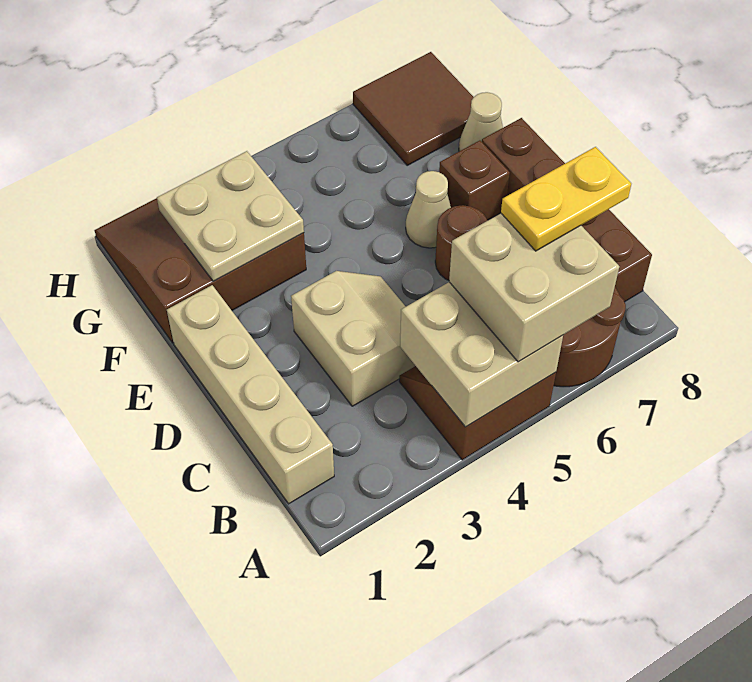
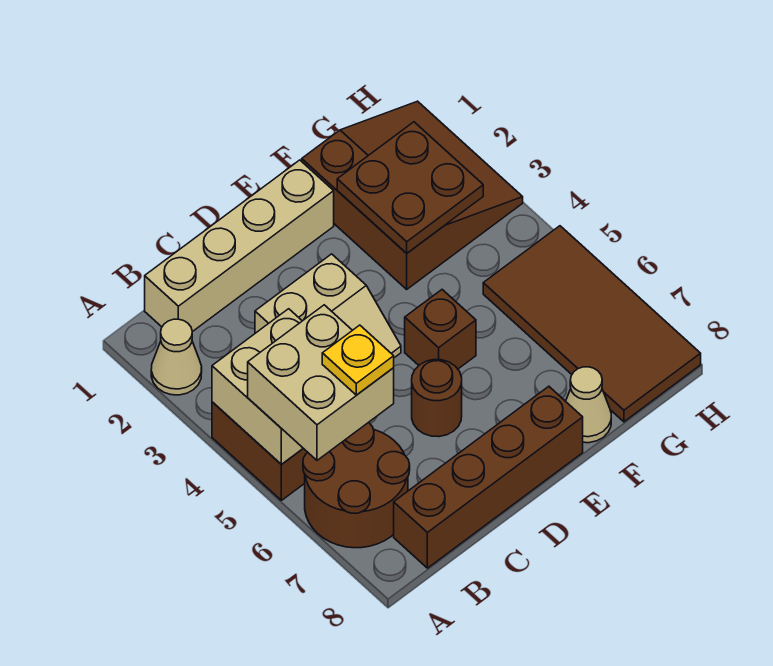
yellow 1x2 plate [501,147,631,251] -> yellow 1x1 plate [322,325,394,395]
tan 1x1 cone [406,171,451,248] -> tan 1x1 cone moved to [151,319,202,395]
brown 1x1 brick [439,140,510,220] -> brown 1x1 brick moved to [405,290,476,369]
tan 2x2 plate [157,151,304,281] -> brown 2x2 plate [337,122,483,253]
brown 2x2 tile [353,52,473,165] -> brown 2x4 tile [483,226,701,422]

